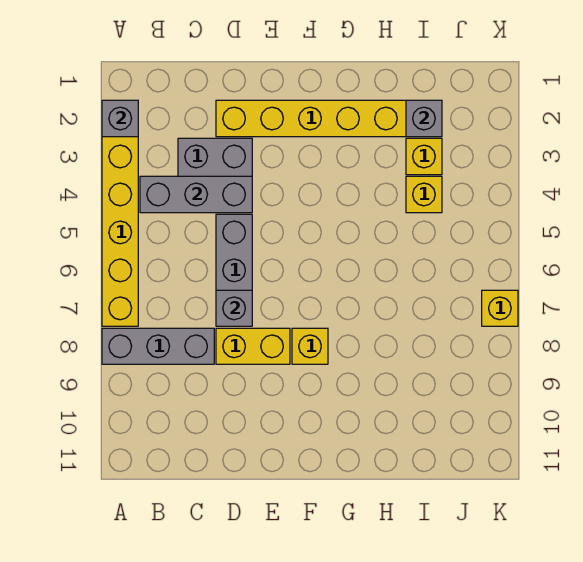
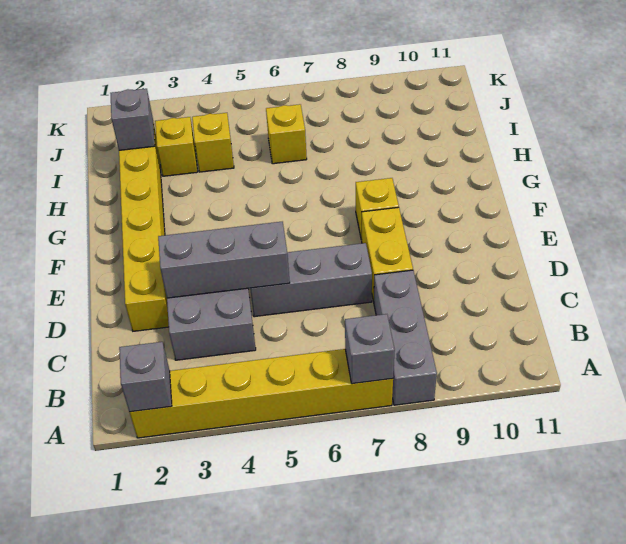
grey 1x3 brick [140,176,252,213] -> grey 1x3 brick turned to [158,222,290,298]
grey 1x1 brick [216,290,252,326] -> grey 1x1 brick moved to [345,314,395,384]
yellow 1x1 brick [482,290,518,326] -> yellow 1x1 brick moved to [266,104,307,164]

